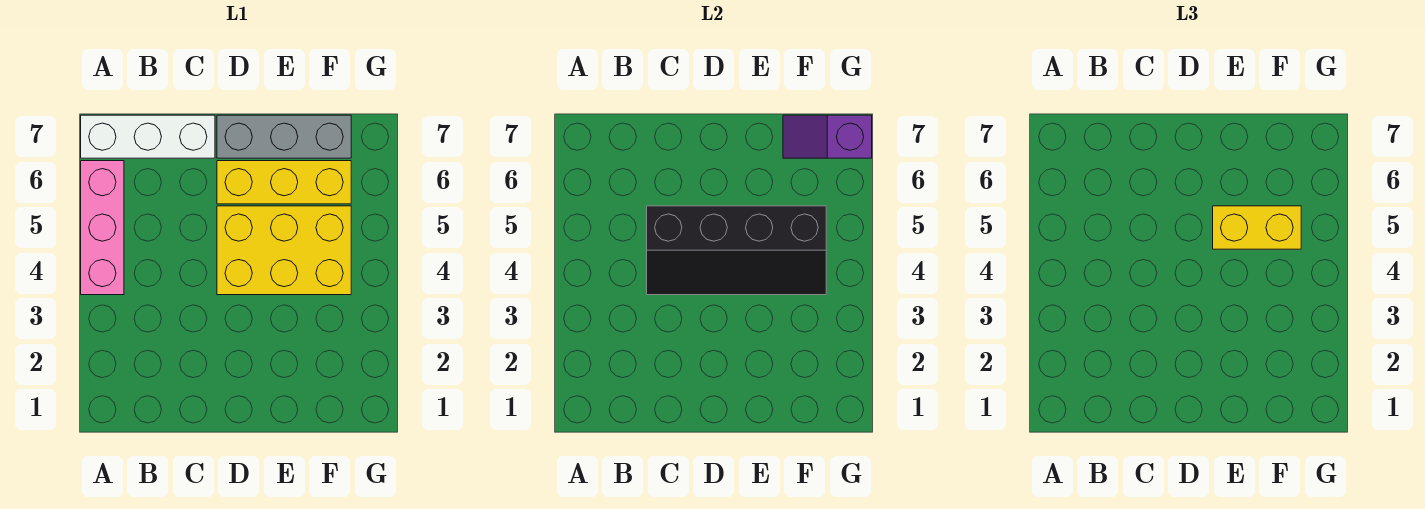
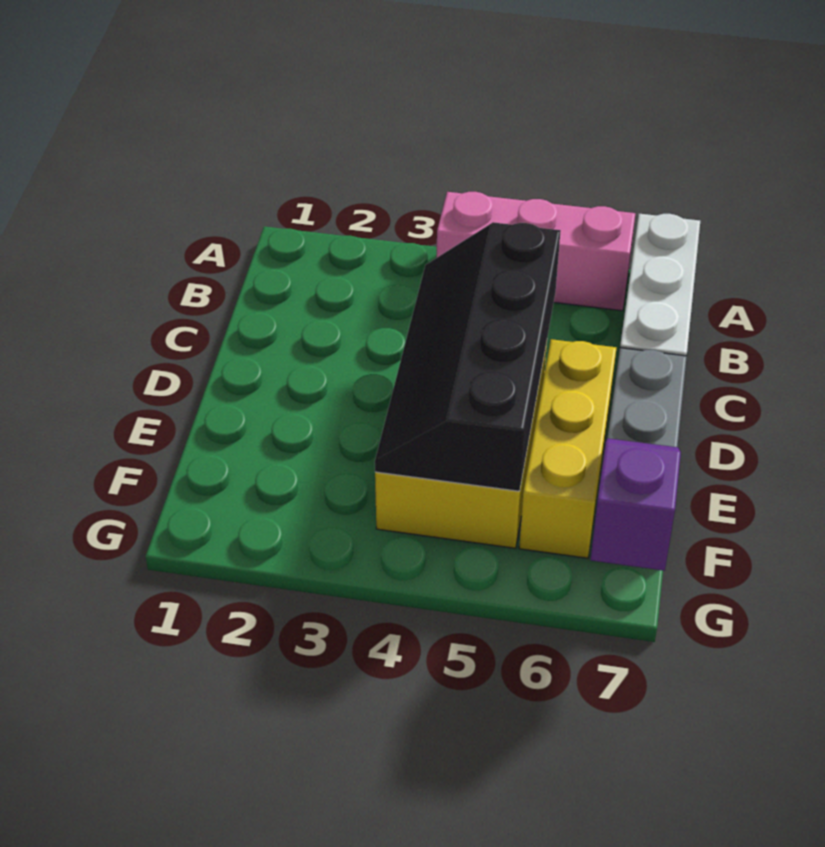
yellow 1x2 brick [1213,206,1301,249] -> none

